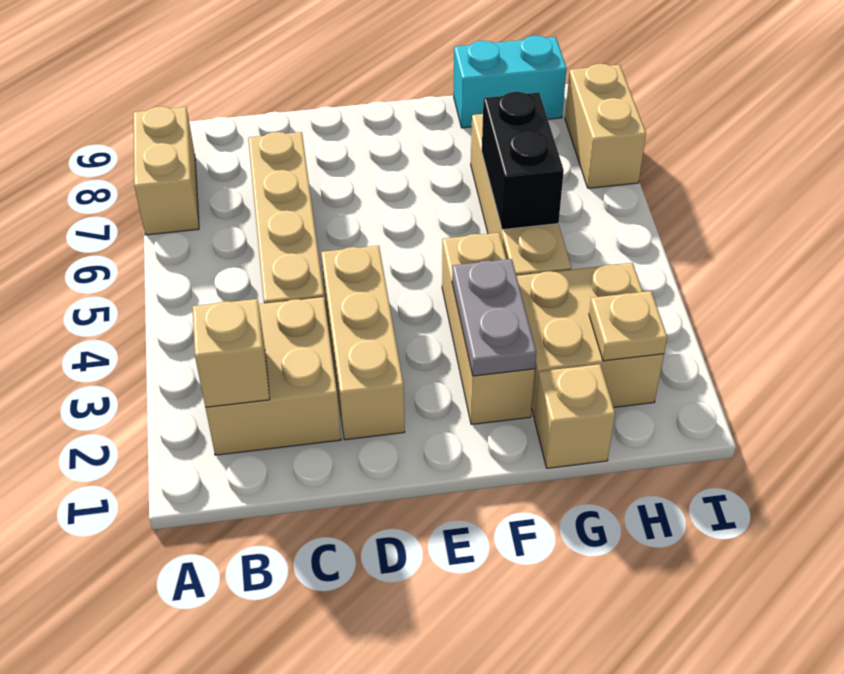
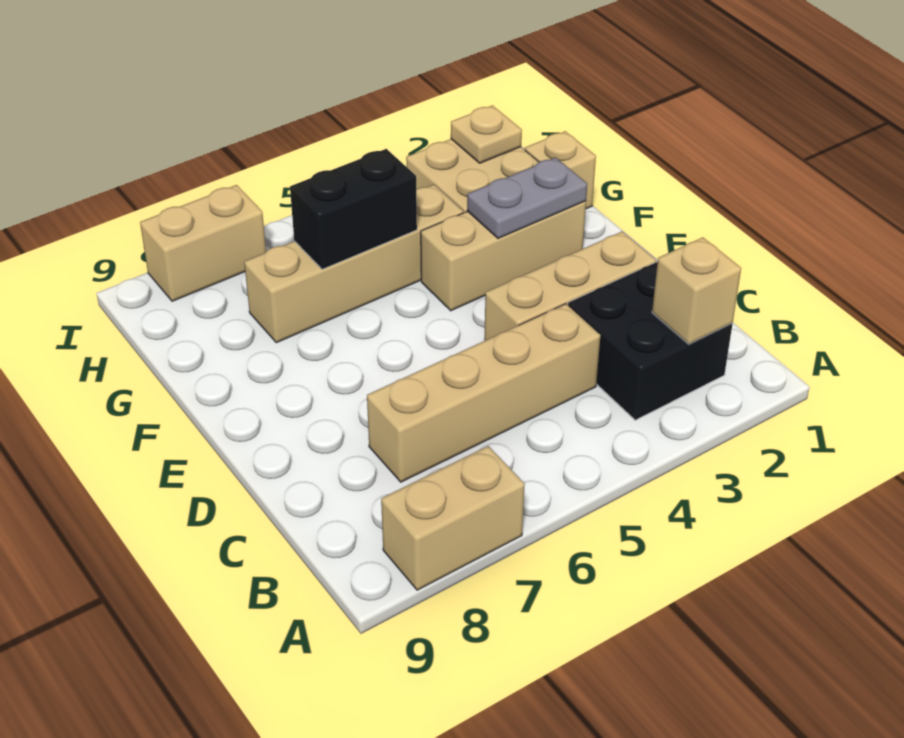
tan 2x2 brick [205,297,341,455] -> black 2x2 brick [568,262,732,420]
cyan 1x2 brick [454,36,567,128] -> none

